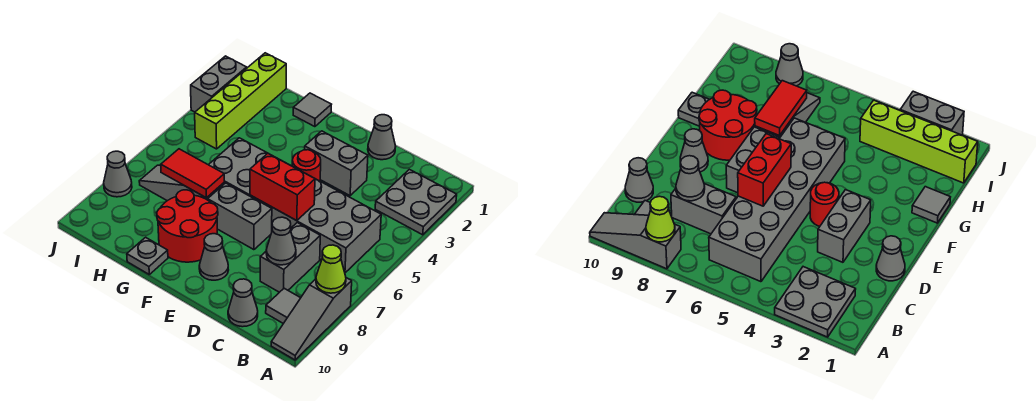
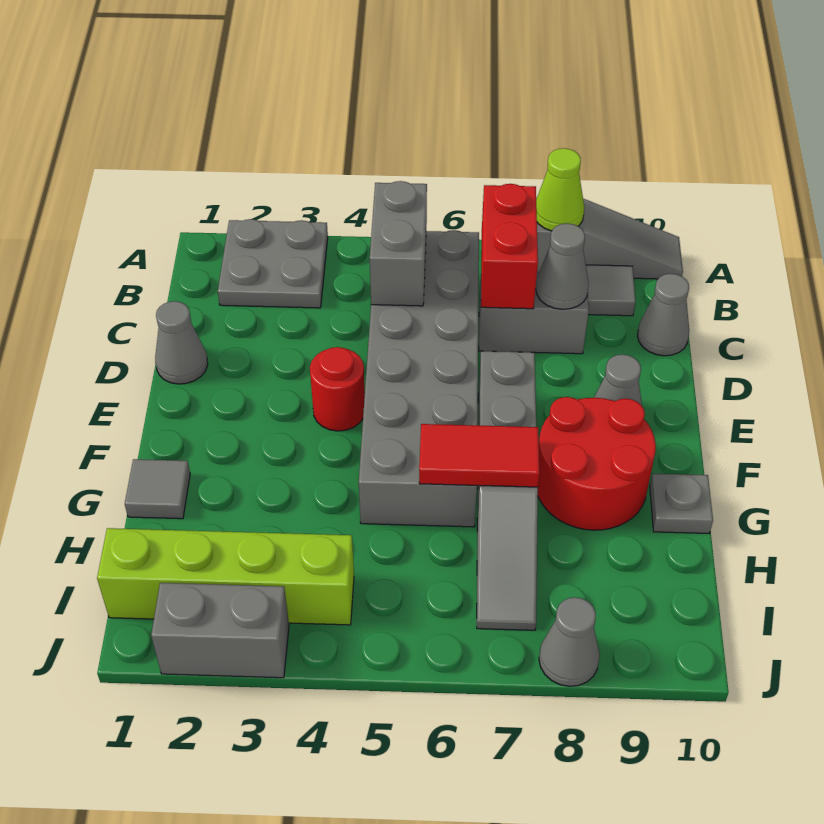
grey 1x2 brick [305,131,368,196] -> grey 1x2 brick moved to [370,181,427,306]
red 1x2 brick [250,154,315,221] -> red 1x2 brick moved to [481,184,538,309]
red 1x2 tile [161,149,224,198] -> red 1x2 tile turned to [419,424,539,487]

